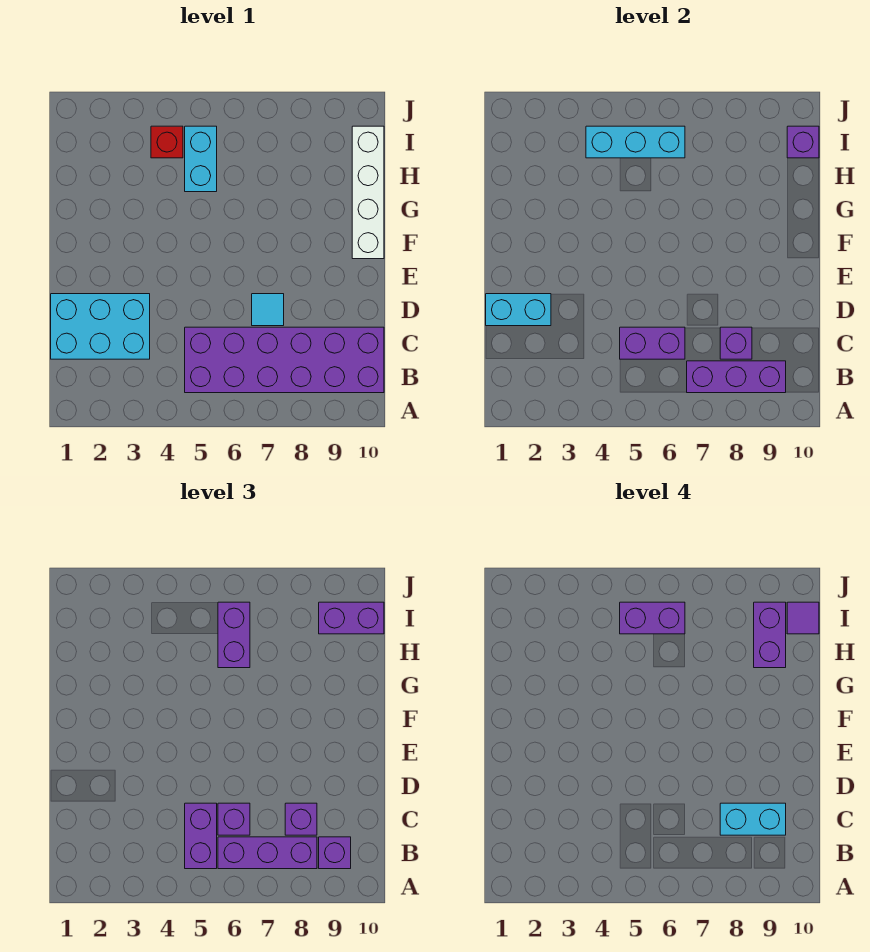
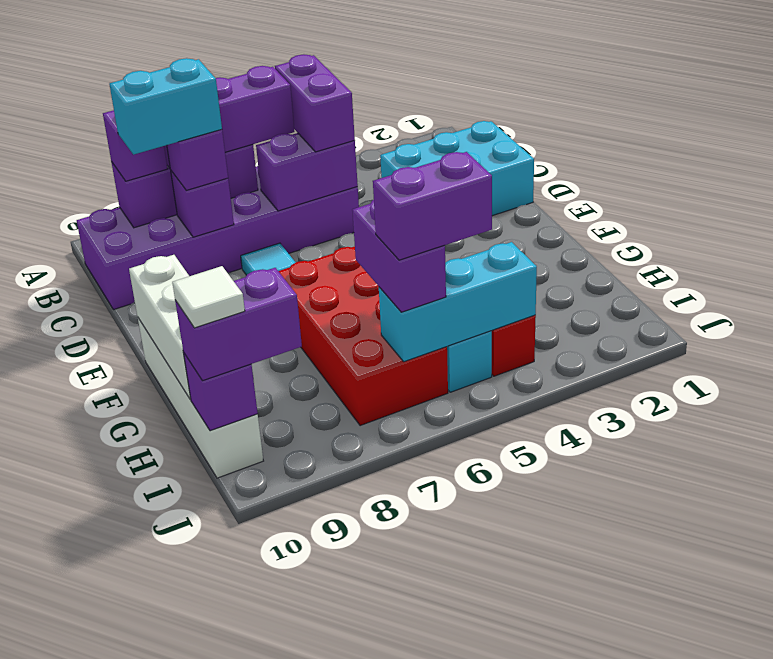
purple 1x1 brick [218,803,250,835] -> none
cyan 1x2 brick [486,294,551,326] -> none
none -> red 2x4 brick [279,246,448,426]
none -> white 1x3 brick [129,255,191,400]
purple 1x2 brick [754,602,786,668] -> none
purple 1x1 tile [787,602,819,634] -> white 1x1 tile [172,266,245,328]

